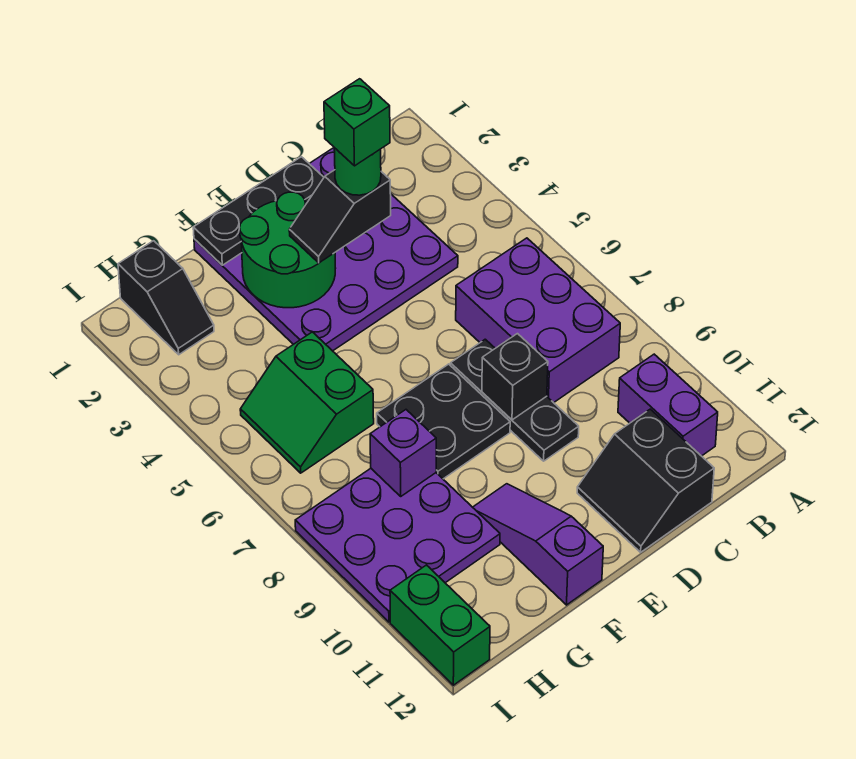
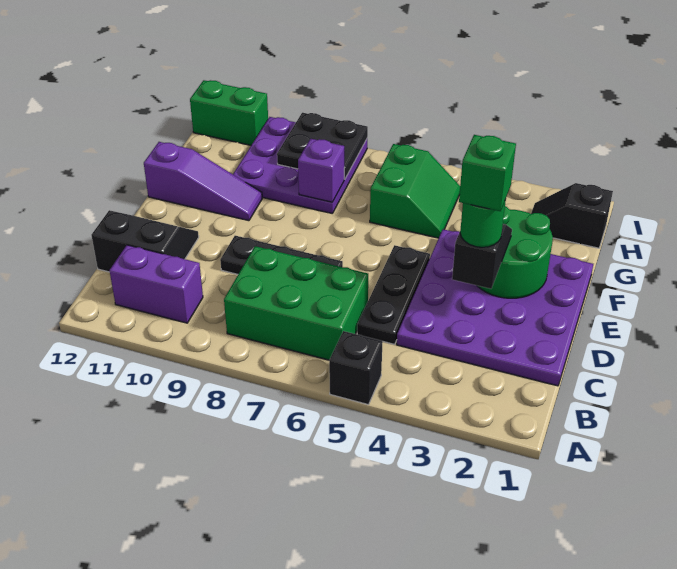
purple 2x3 brick [456,238,620,403] -> green 2x3 brick [224,246,368,360]
black 1x3 plate [193,157,324,265] -> black 1x3 plate moved to [357,245,430,344]
black 1x1 brick [482,334,548,420] -> black 1x1 brick moved to [329,331,383,405]
black 2x2 plate [377,364,510,479] -> black 2x2 plate moved to [277,113,368,179]
green 2x2 slope [240,332,374,473] -> green 2x2 slope turned to [370,144,460,238]

